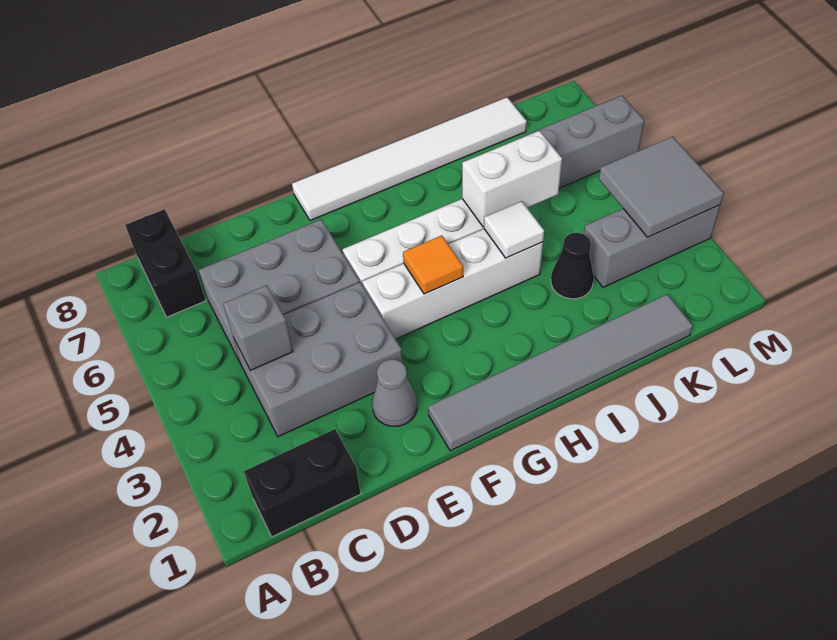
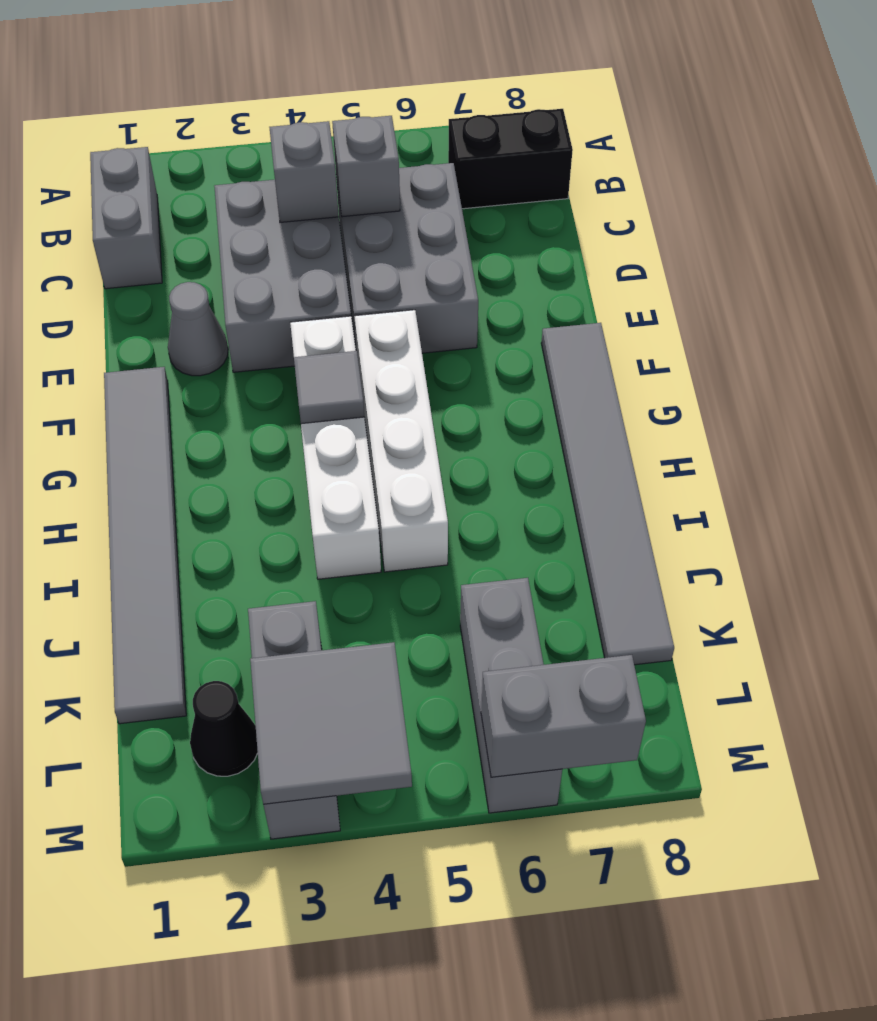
black 1x2 brick [244,429,361,537] -> grey 1x2 brick [90,147,162,289]
none -> grey 1x1 brick [332,116,400,217]
white 1x6 tile [292,97,527,221] -> grey 1x6 tile [541,323,674,665]
orange 1x1 tile [403,235,463,294] -> grey 1x1 tile [294,351,364,424]
white 1x1 tile [484,201,544,258] -> none
white 1x2 brick [462,131,562,227] -> none
black 1x1 cone [551,233,594,299] -> black 1x1 cone moved to [190,681,258,776]
none -> grey 1x2 brick [481,655,646,777]

